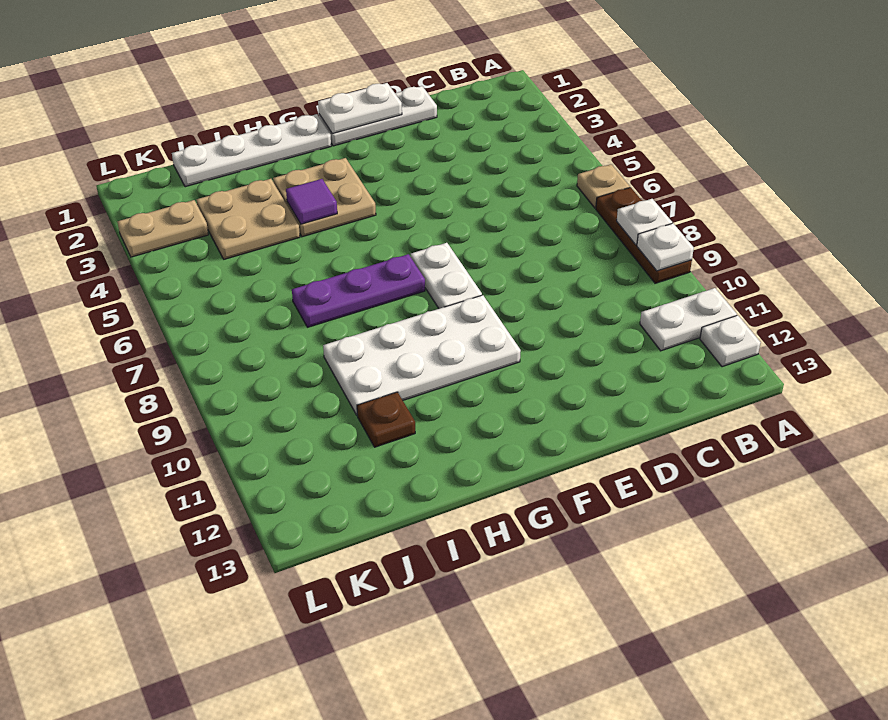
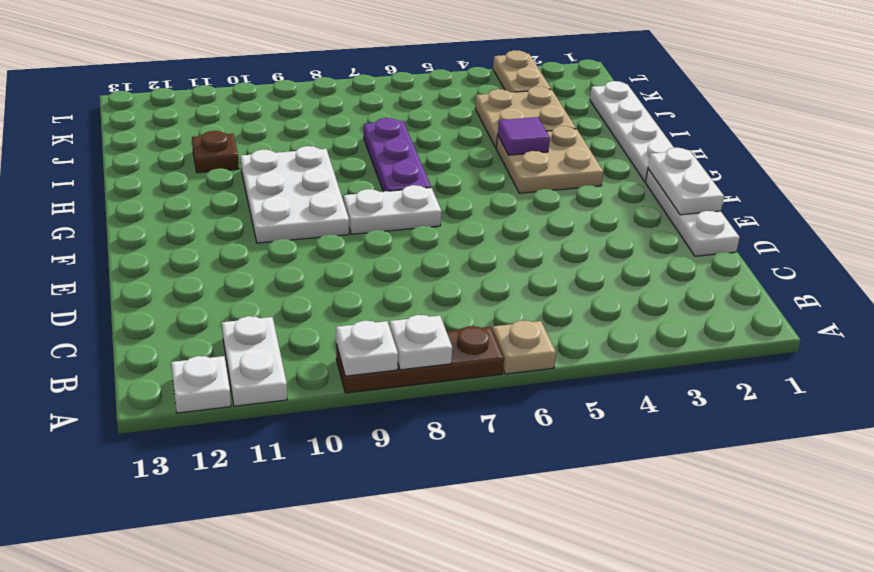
white 2x4 plate [323,295,521,416] -> white 2x3 plate [241,146,349,243]

